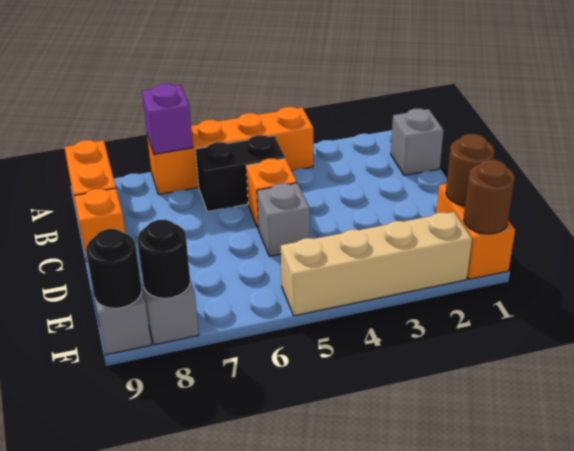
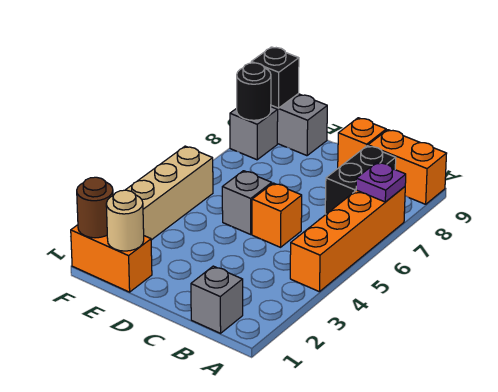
purple 1x1 brick [142,84,193,154] -> purple 1x1 plate [356,162,406,202]
black 1x2 brick [196,135,285,212] -> black 1x2 brick moved to [325,146,396,214]
brown 1x1 round brick [446,134,494,206] -> tan 1x1 round brick [106,190,144,251]
black 1x1 round brick [86,229,142,308] -> black 1x1 brick [251,47,299,108]

